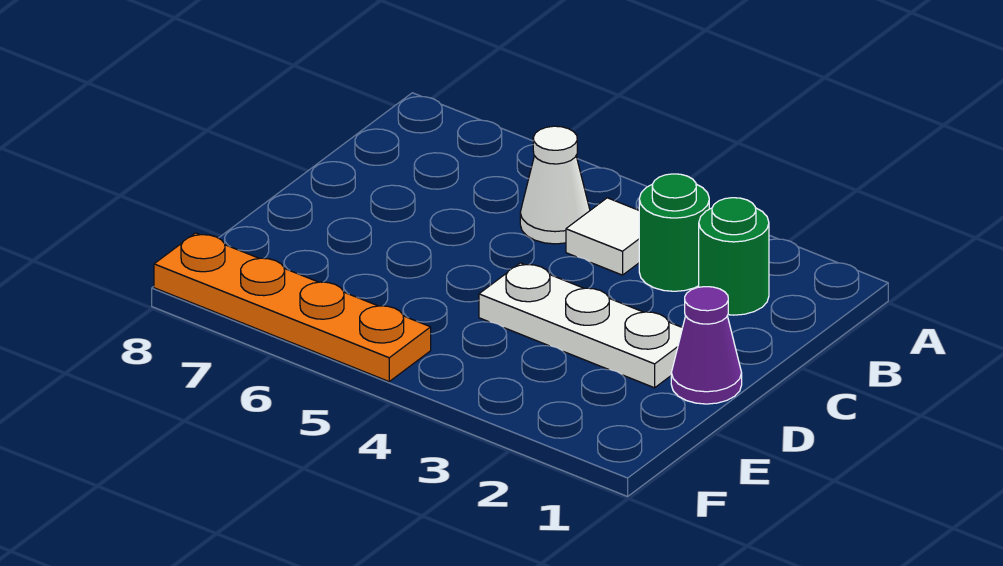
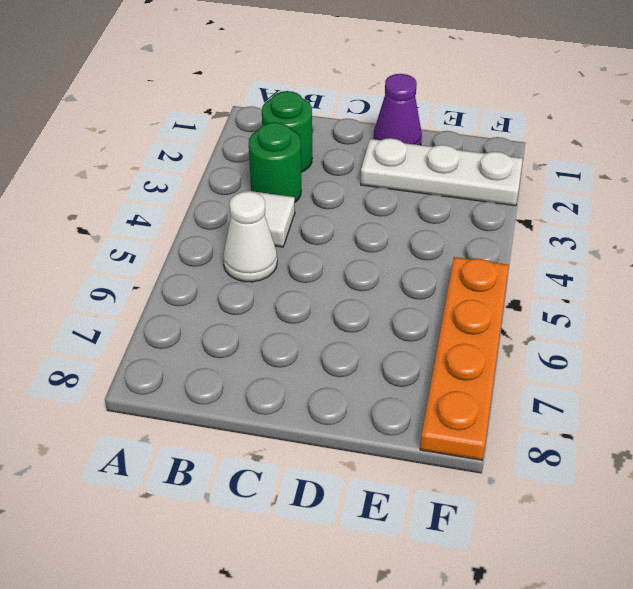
white 1x3 plate [479,263,682,388] -> white 1x3 plate turned to [361,138,523,206]

